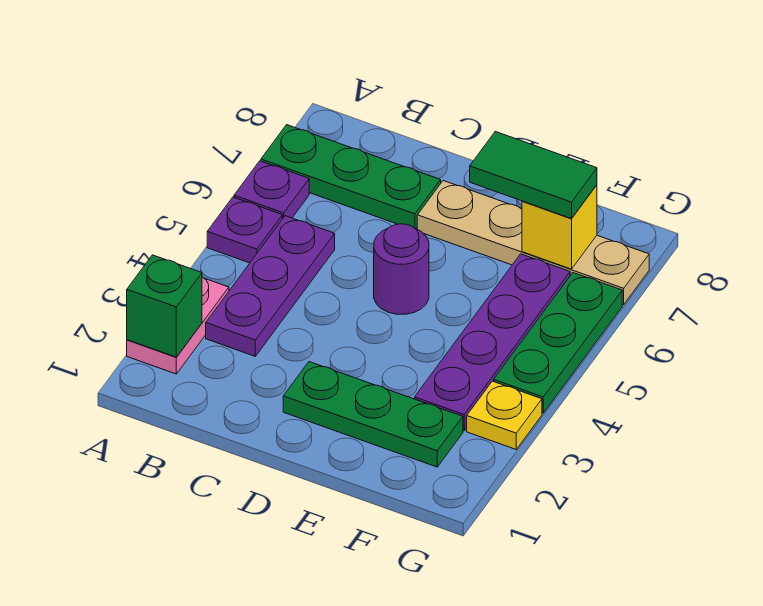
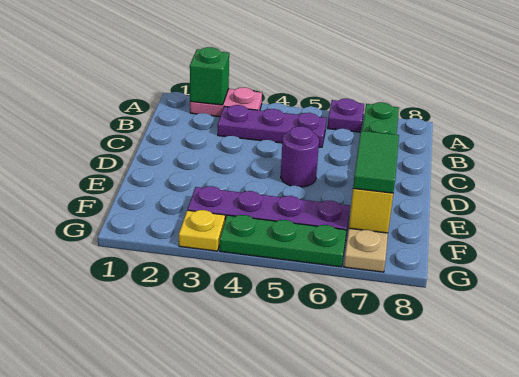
purple 1x1 plate [207,197,282,263] -> none
green 1x3 plate [283,362,463,467] -> none

